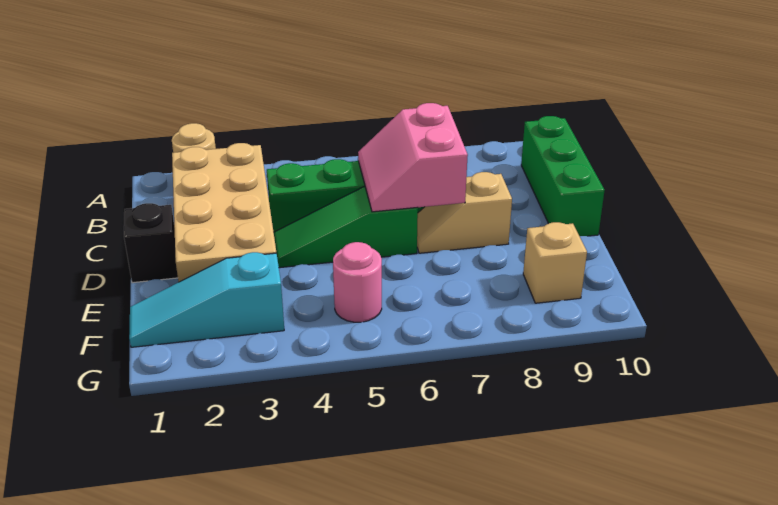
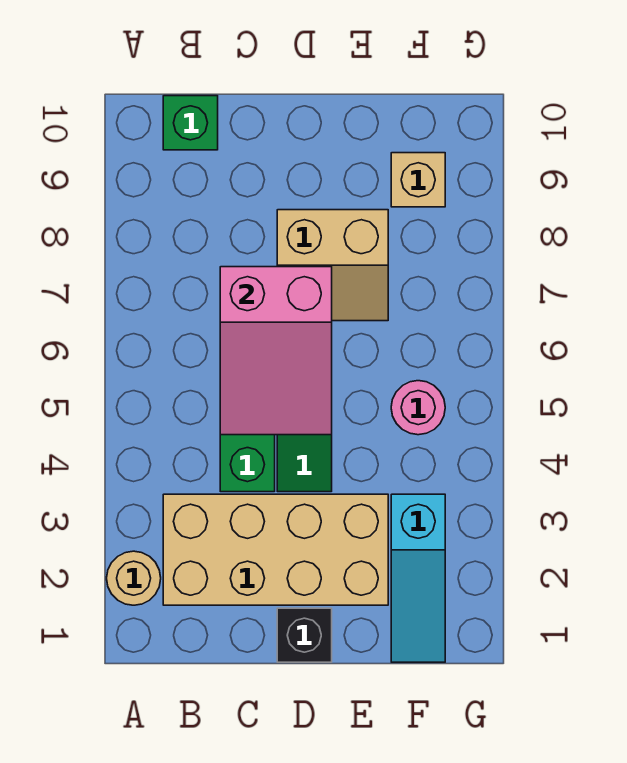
green 1x3 brick [521,116,605,236] -> green 1x1 brick [163,96,218,150]
pink 2x2 slope [358,103,468,212] -> pink 2x3 slope [220,267,332,435]
tan 1x2 slope [417,172,512,253] -> tan 2x2 slope [277,210,388,321]

